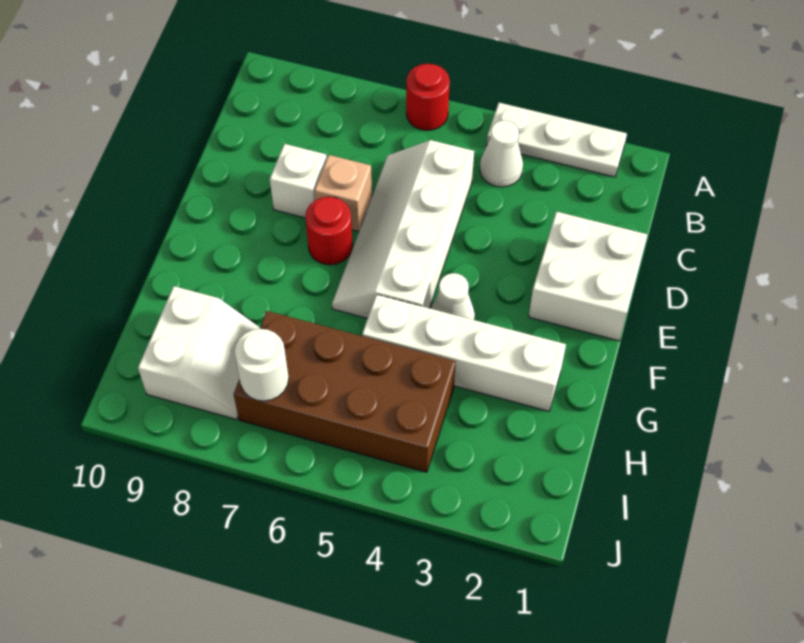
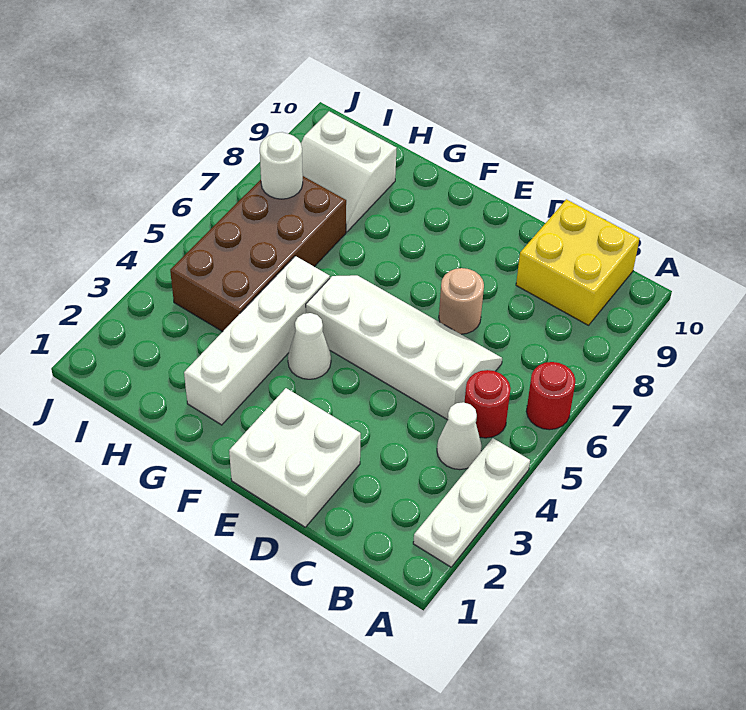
none -> yellow 2x2 brick [516,199,640,325]
tan 1x1 brick [314,155,372,232] -> tan 1x1 round brick [439,268,484,334]
white 1x1 brick [270,144,327,218] -> none
red 1x1 round brick [305,197,353,265] -> red 1x1 round brick moved to [464,370,511,438]

